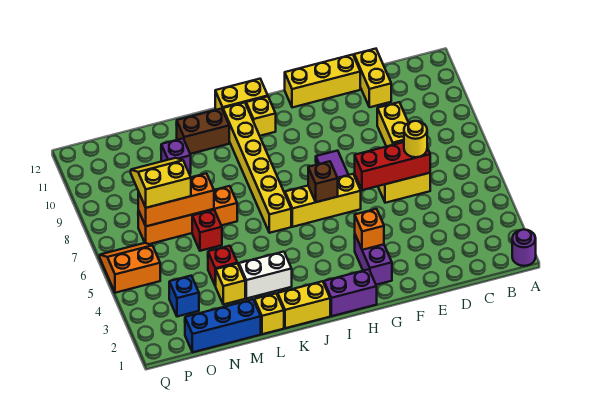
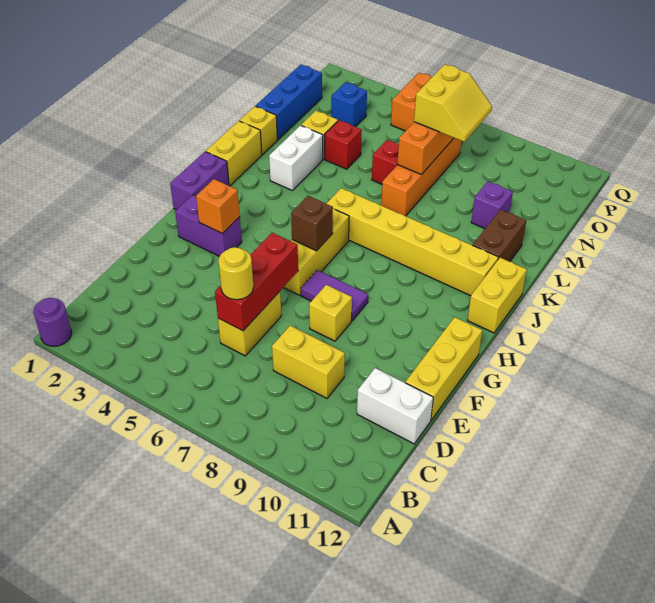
yellow 1x2 brick [354,49,391,107] -> white 1x2 brick [357,368,433,444]
yellow 1x1 brick [246,97,276,136] -> yellow 1x1 brick moved to [309,285,352,341]

